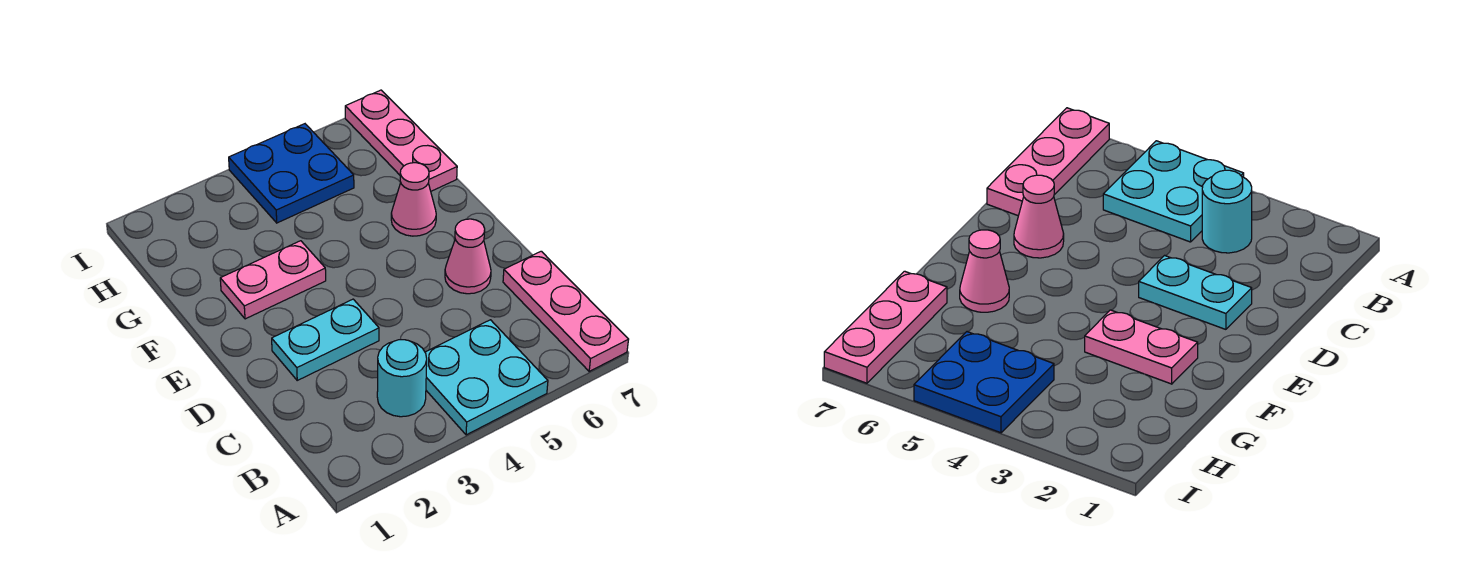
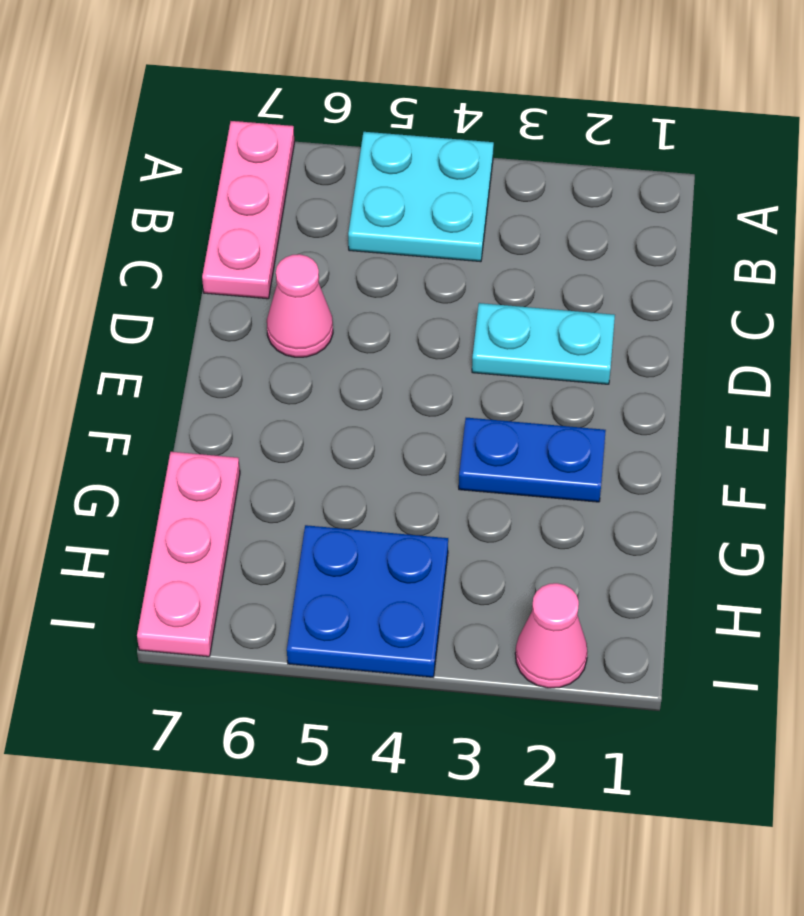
cyan 1x1 round brick [377,340,427,417] -> none
pink 1x2 plate [220,241,326,319] -> blue 1x2 plate [459,418,606,502]
pink 1x1 cone [391,163,436,236] -> pink 1x1 cone moved to [515,583,587,688]

